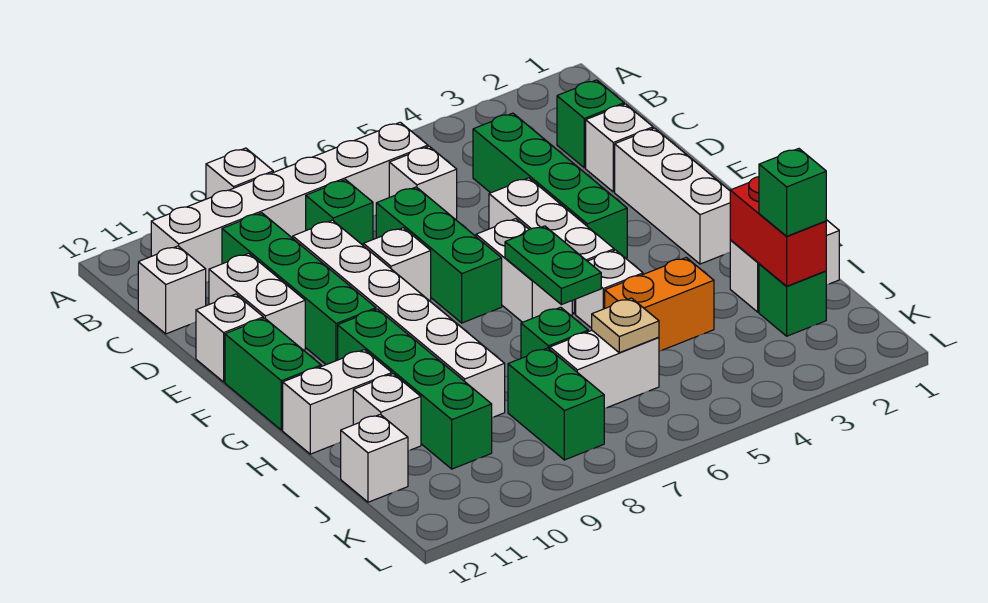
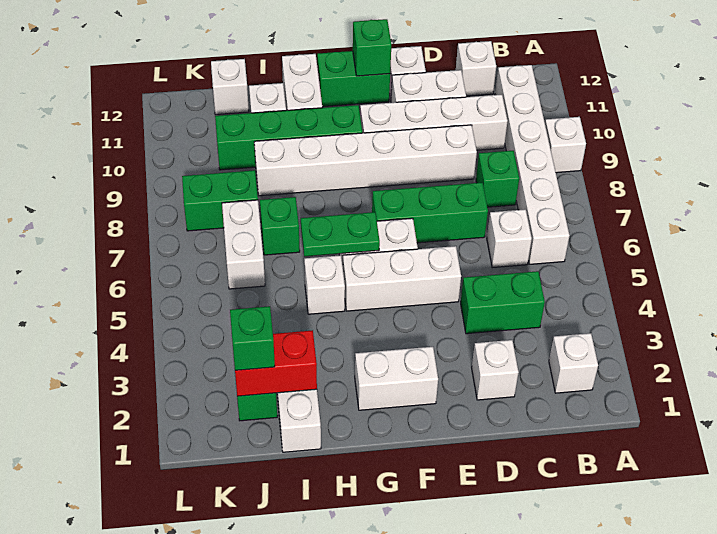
green 1x1 brick [557,80,624,168] -> green 1x1 brick moved to [353,19,391,76]
green 1x4 brick [473,113,627,258] -> green 1x2 brick [461,271,545,334]
green 1x4 brick [222,213,376,365] -> white 1x4 brick [360,95,508,150]
white 1x3 brick [615,128,730,264] -> white 1x2 brick [355,347,438,410]
white 1x1 brick [363,228,431,300] -> white 1x1 brick moved to [549,333,598,393]
orange 1x2 brick [605,258,714,351] -> none
tan 1x1 plate [592,298,659,353] -> none

